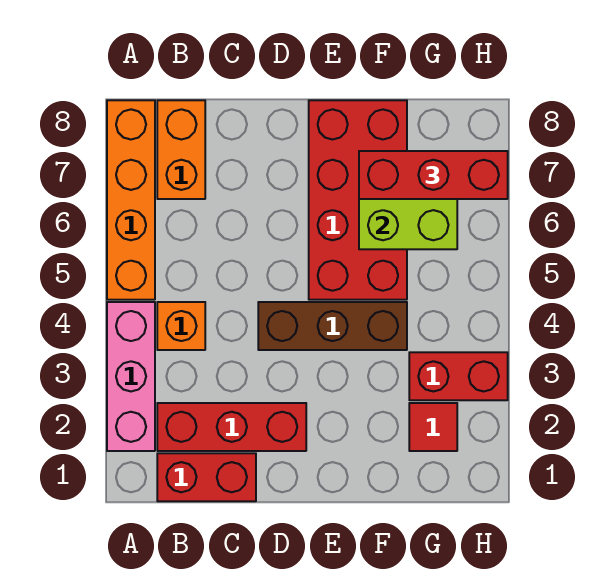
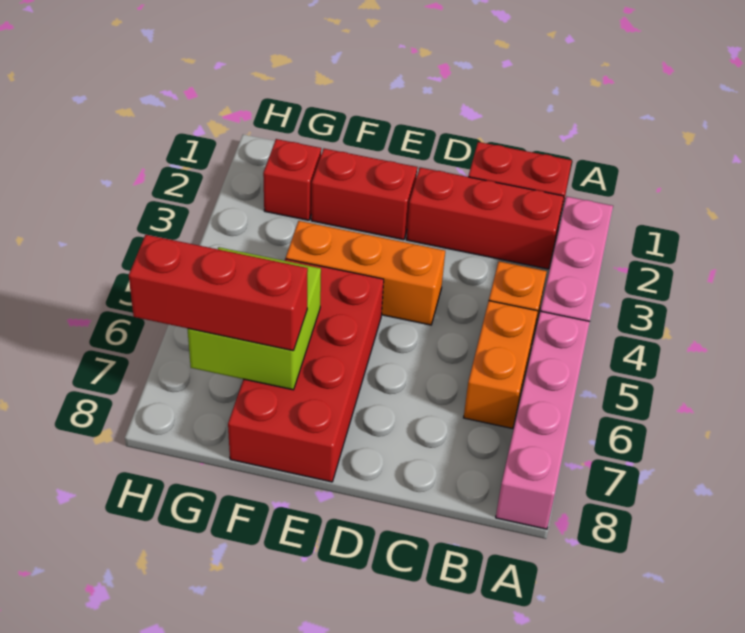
orange 1x4 brick [107,100,155,300] -> pink 1x4 brick [496,311,590,529]
orange 1x2 brick [157,100,205,199] -> orange 1x2 brick moved to [464,301,538,429]
brown 1x3 brick [258,302,407,350] -> orange 1x3 brick [286,221,445,325]
red 1x1 tile [409,403,457,451] -> red 1x1 brick [263,139,321,220]
red 1x2 brick [409,352,508,400] -> red 1x2 brick moved to [311,149,417,240]

